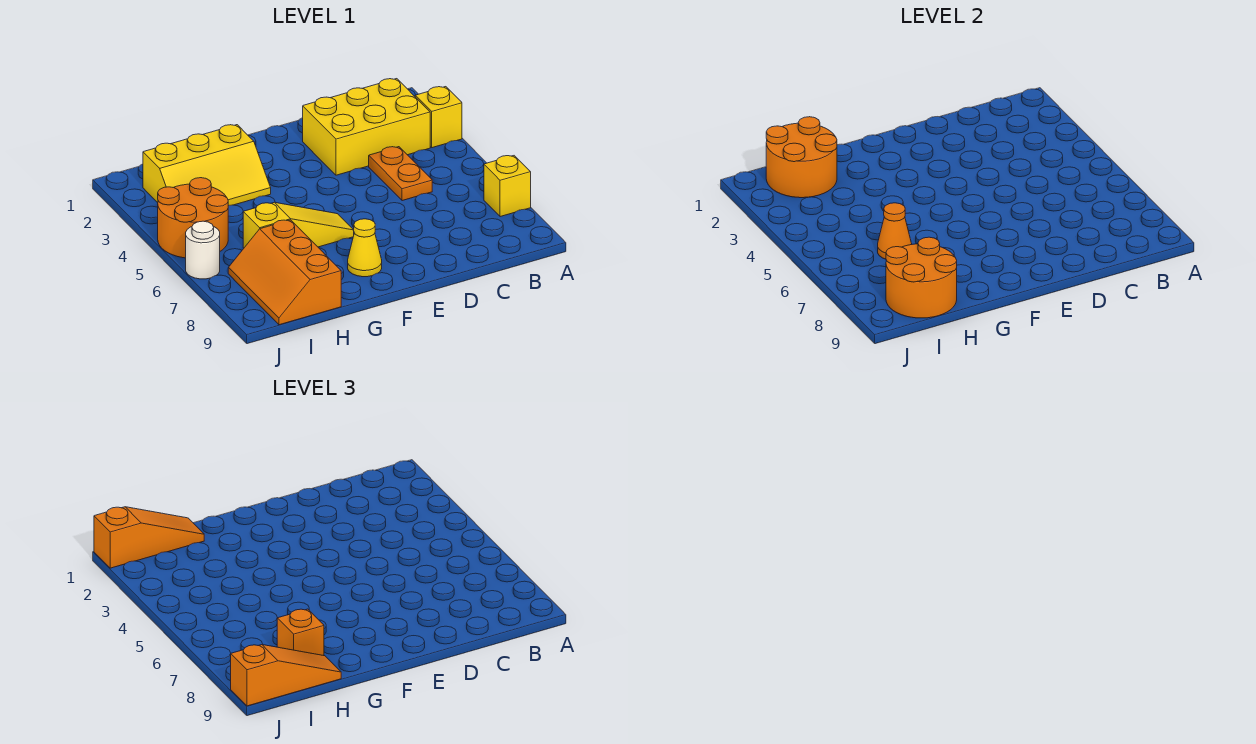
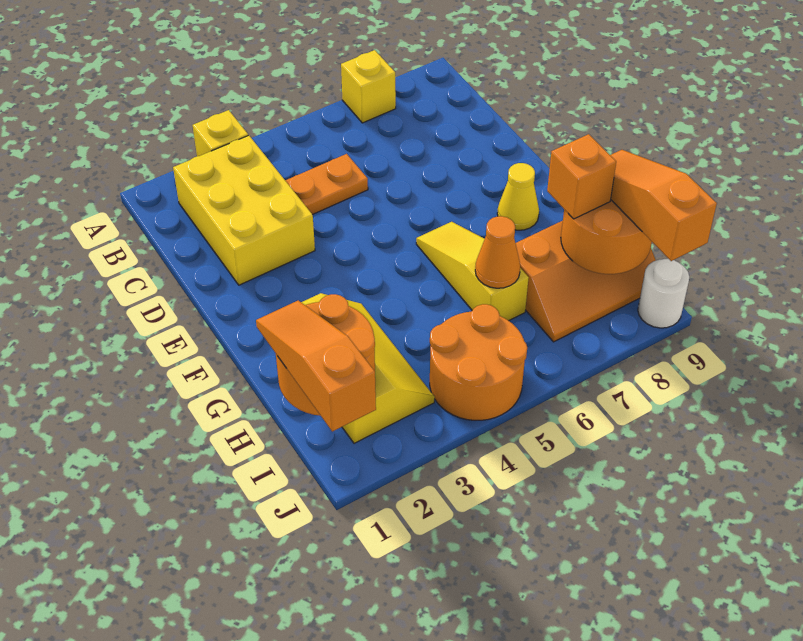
white 1x1 round brick [186,221,220,279] -> white 1x1 round brick moved to [638,259,689,328]

